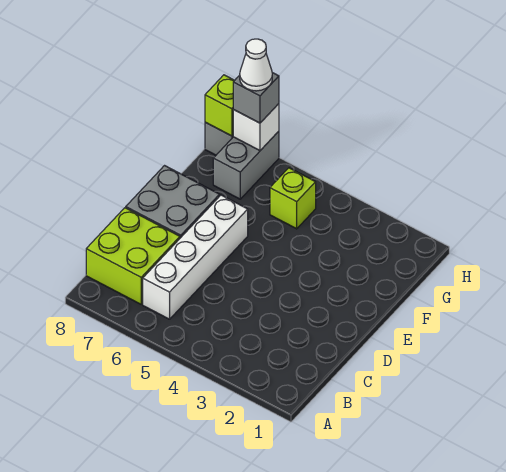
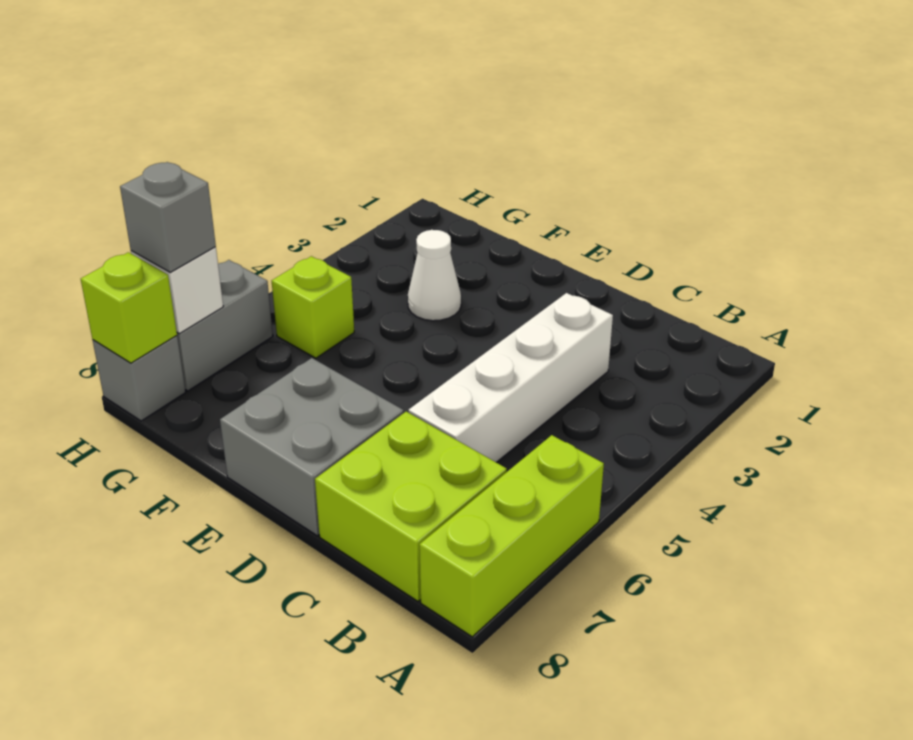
none -> lime 1x3 brick [419,435,604,637]
white 1x4 brick [143,195,248,319] -> white 1x4 brick turned to [408,293,613,462]
grey 1x2 brick [213,131,279,199] -> grey 1x2 brick turned to [177,260,273,391]
white 1x1 cone [240,39,272,91] -> white 1x1 cone moved to [408,230,461,321]

